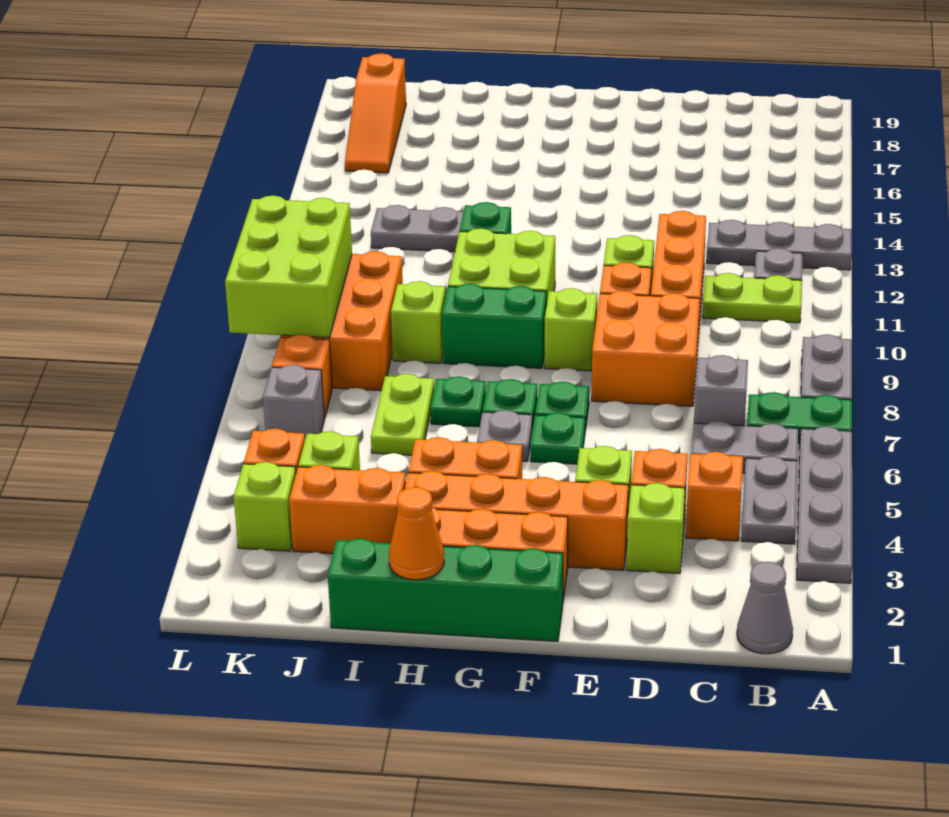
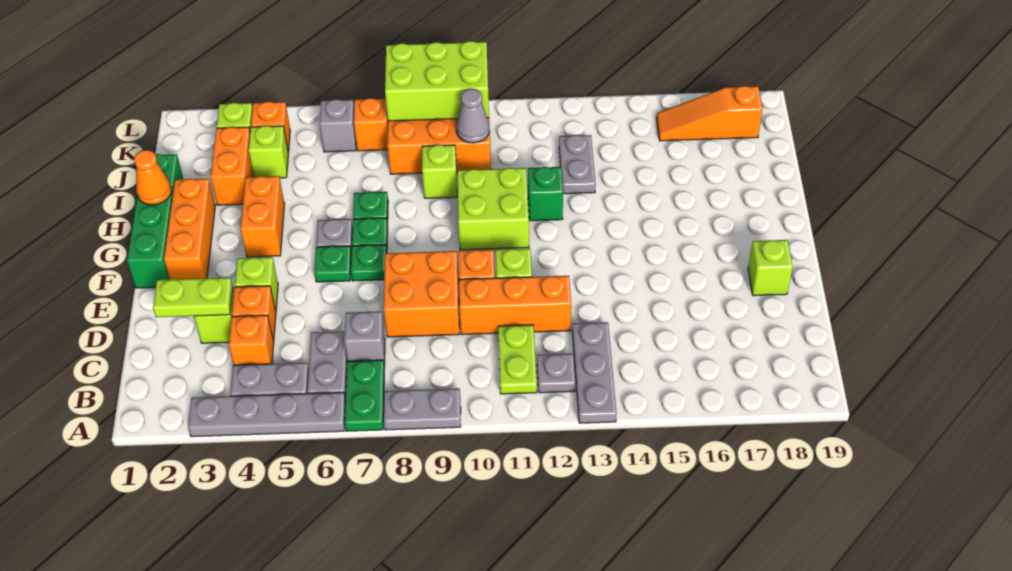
grey 1x1 cone [737,562,793,654] -> grey 1x1 cone moved to [457,89,490,143]
orange 1x4 brick [405,471,628,570] -> none
lime 1x1 brick [545,288,597,371] -> lime 1x1 brick moved to [748,240,793,296]
green 1x2 brick [442,284,546,368] -> none
lime 1x2 plate [371,374,434,455] -> lime 1x2 plate moved to [153,278,233,317]

